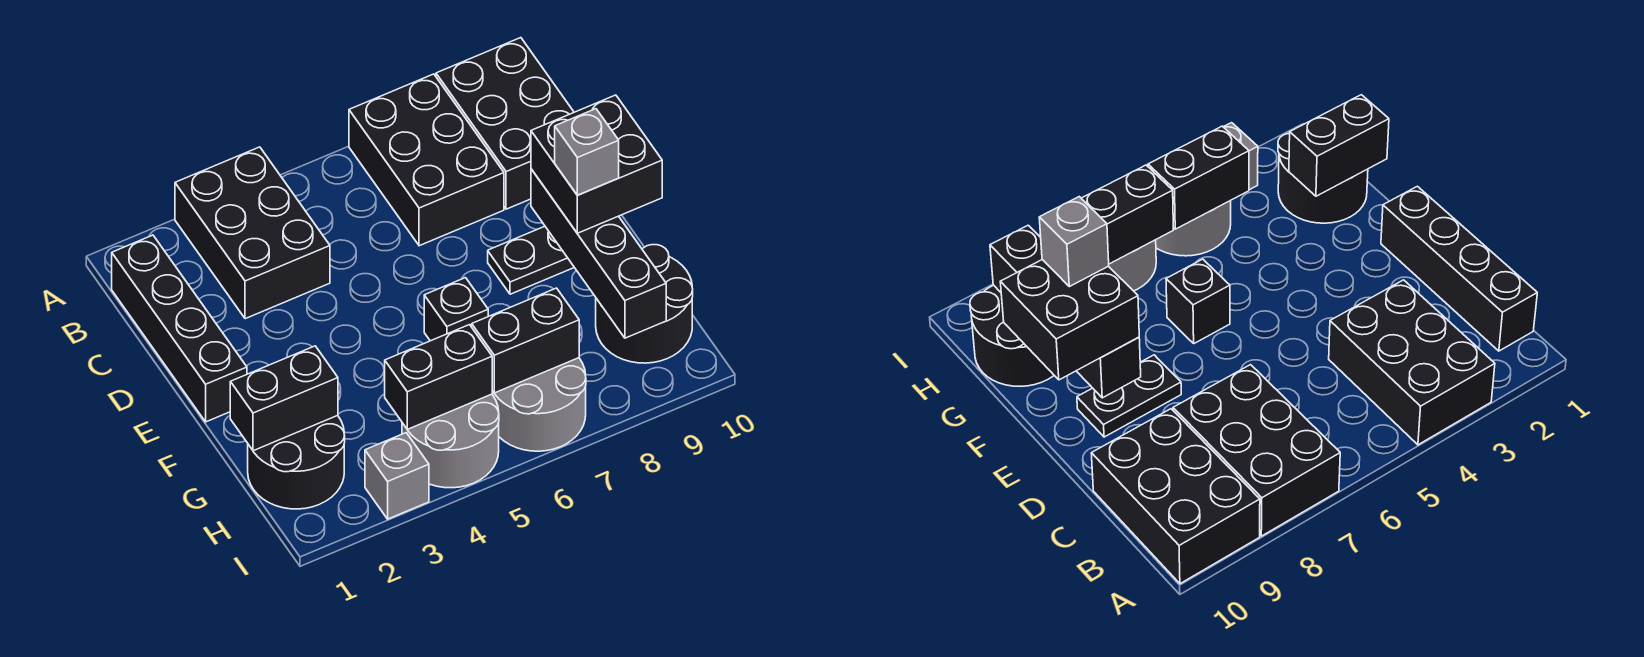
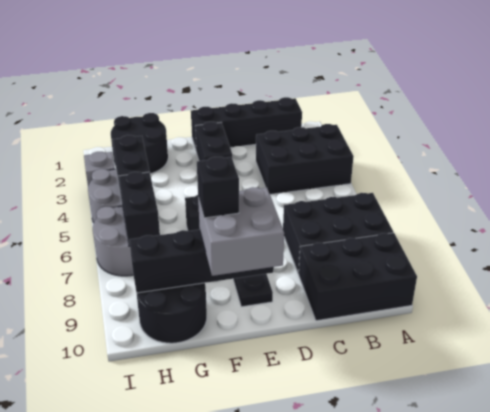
black 2x2 brick [531,95,662,233] -> grey 2x2 brick [198,187,284,276]
grey 1x1 brick [555,109,619,195] -> black 1x1 brick [197,157,239,218]
black 1x2 brick [230,346,338,451] -> black 1x2 brick moved to [195,122,232,161]

